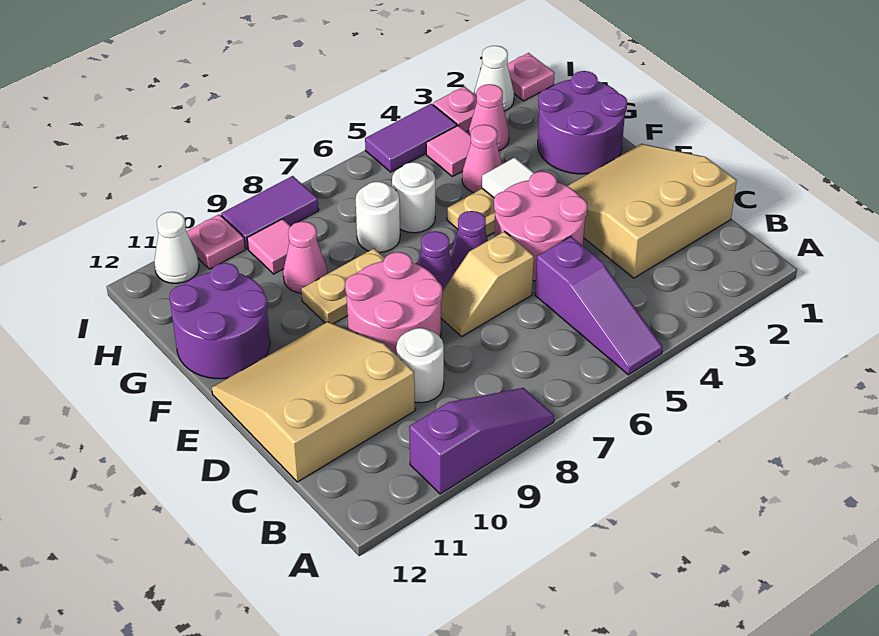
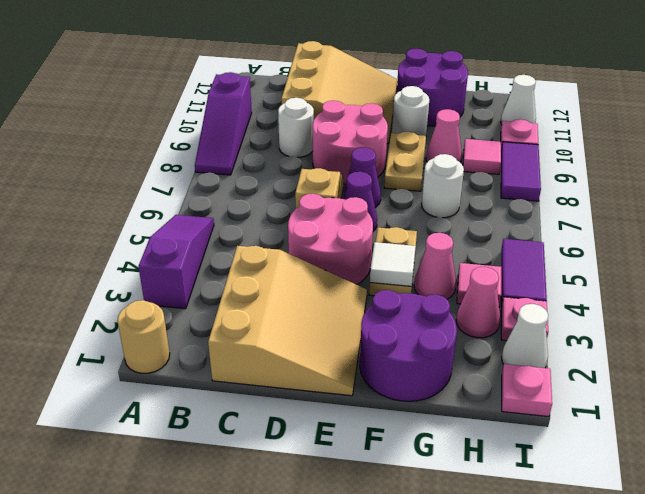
none -> tan 1x1 round brick [117,300,170,373]
purple 1x3 slope [535,237,663,375] -> purple 1x3 slope turned to [138,215,214,309]
white 1x1 round brick [392,162,435,233] -> white 1x1 round brick moved to [392,86,429,136]

